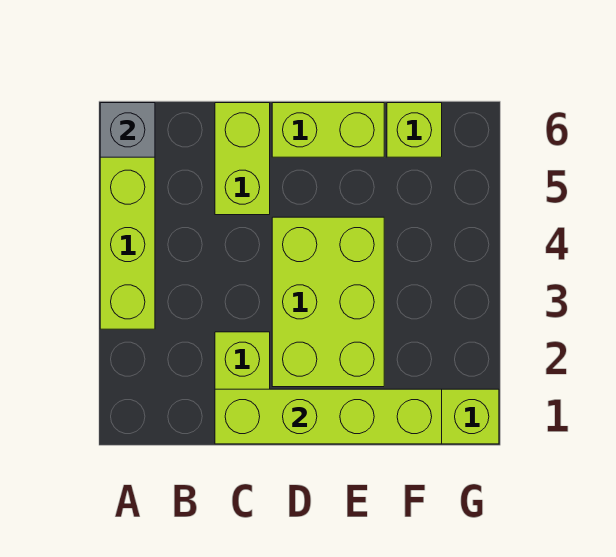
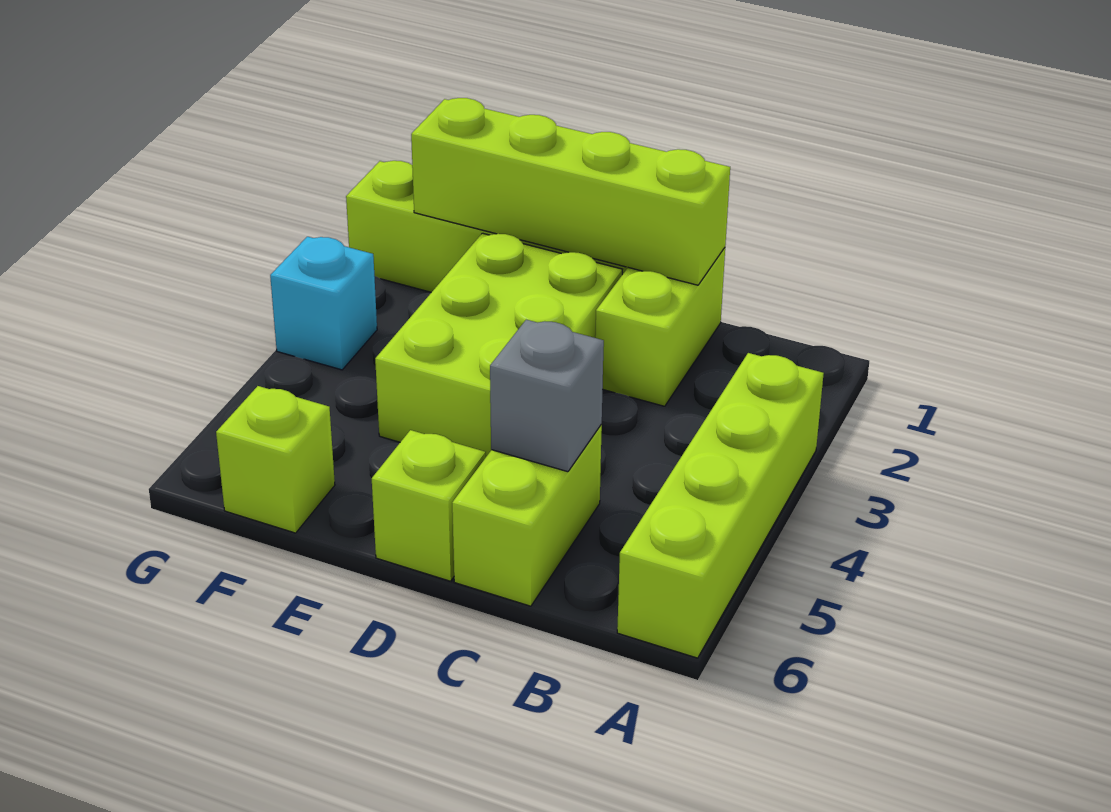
grey 1x1 brick [100,103,155,157] -> grey 1x1 brick moved to [490,320,604,472]
lime 1x2 brick [272,103,384,157] -> lime 1x1 brick [372,430,486,581]
none -> cyan 1x1 brick [270,237,377,370]

